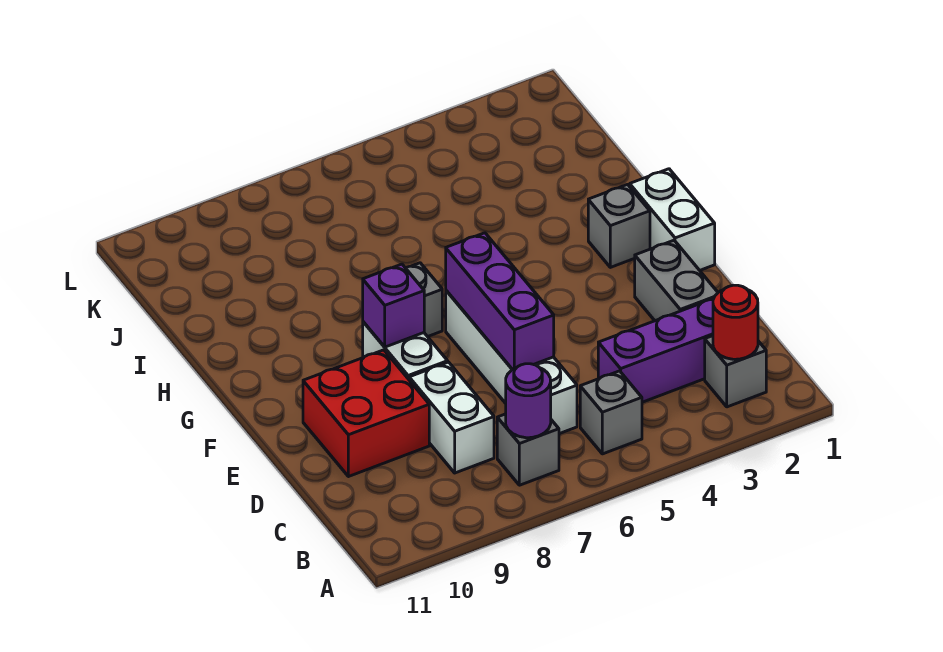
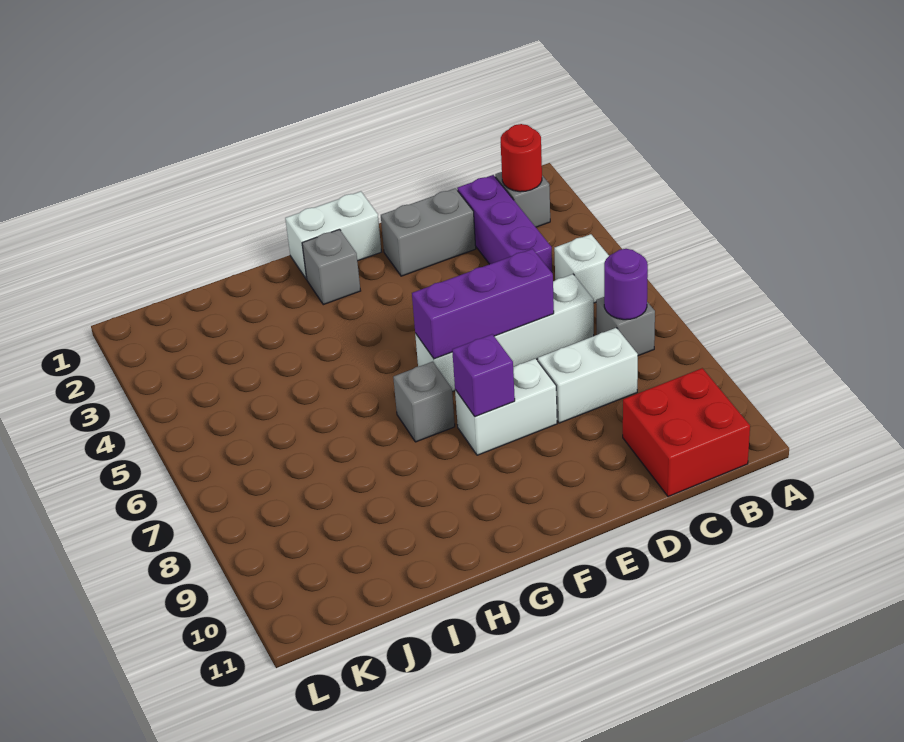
grey 1x1 brick [580,371,642,454] -> white 1x1 brick [554,234,609,303]
red 2x2 brick [303,350,429,477] -> red 2x2 brick moved to [623,368,750,497]

